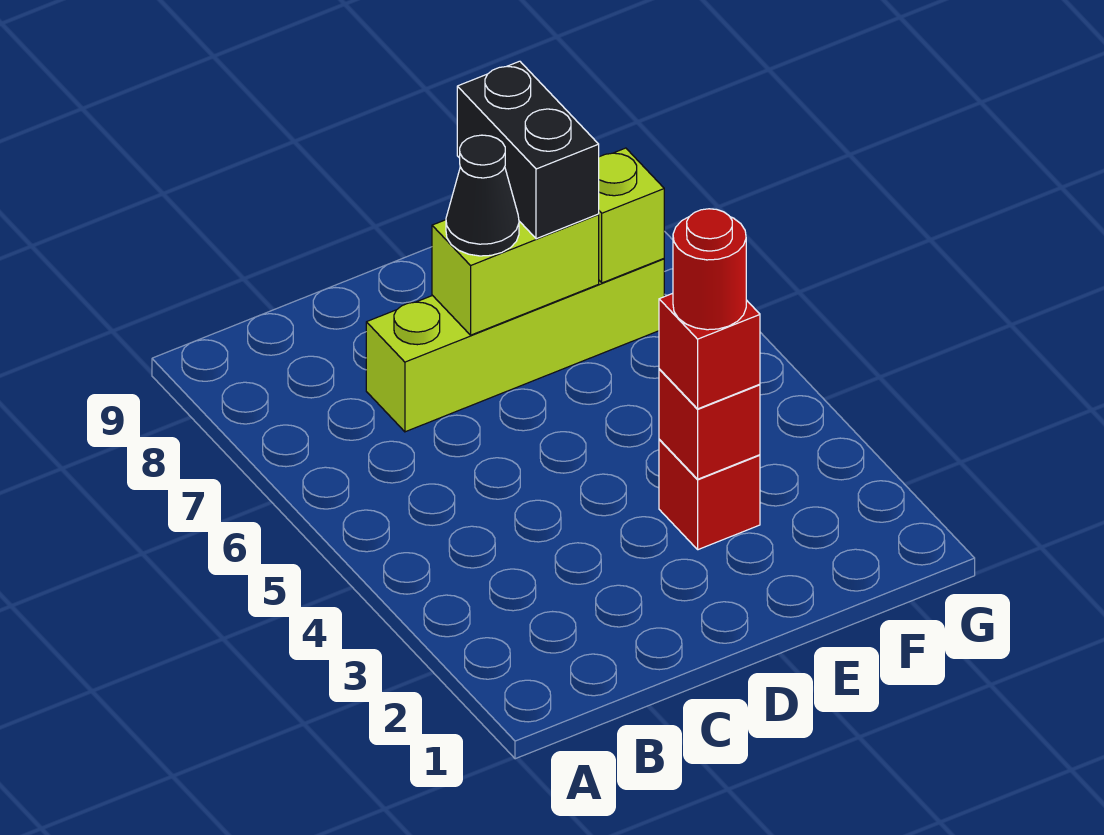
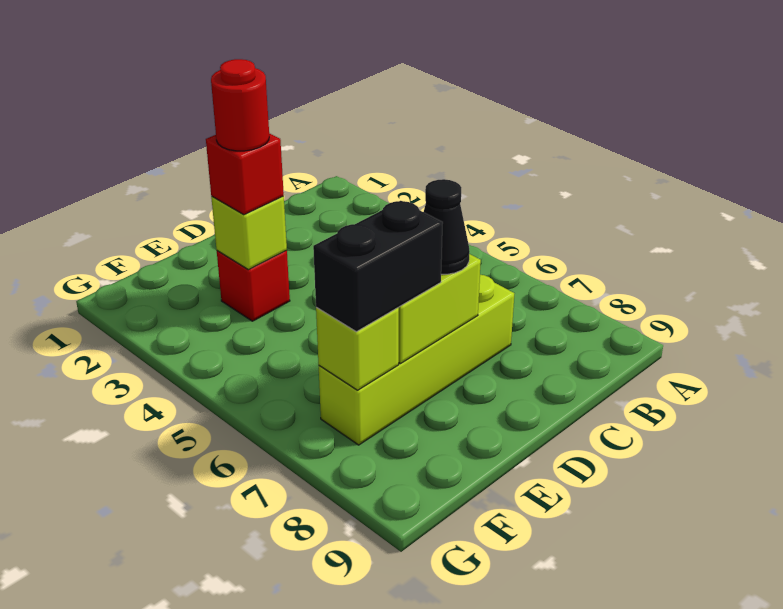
red 1x1 brick [659,369,760,479] -> lime 1x1 brick [211,197,287,270]
black 1x2 brick [457,61,599,239] -> black 1x2 brick turned to [313,201,443,332]

